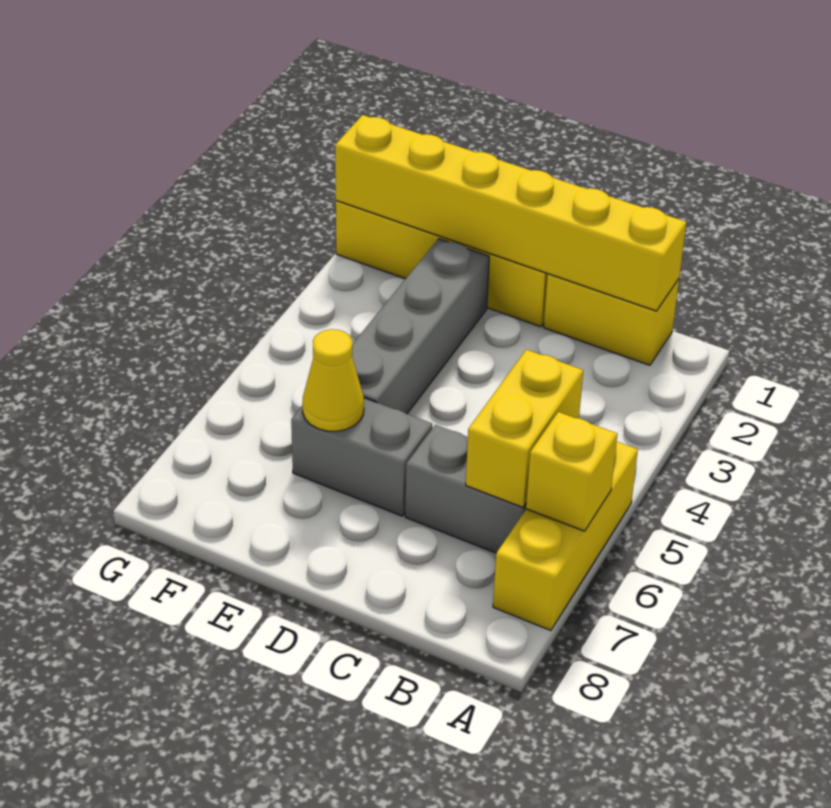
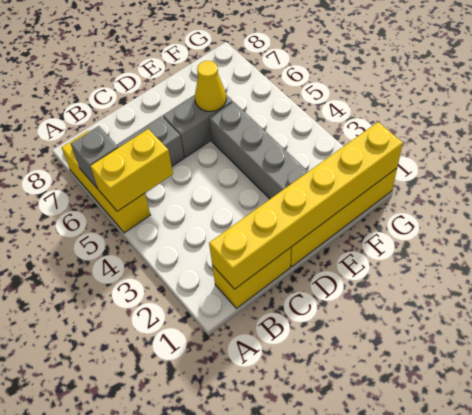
yellow 1x1 brick [526,412,617,531] -> grey 1x1 brick [71,126,118,189]
yellow 1x2 brick [466,349,583,507] -> yellow 1x2 brick turned to [90,129,173,211]

